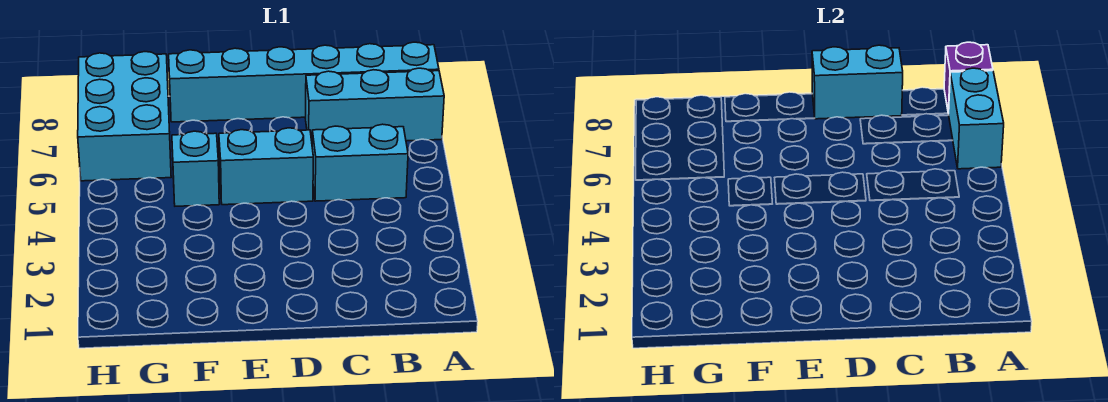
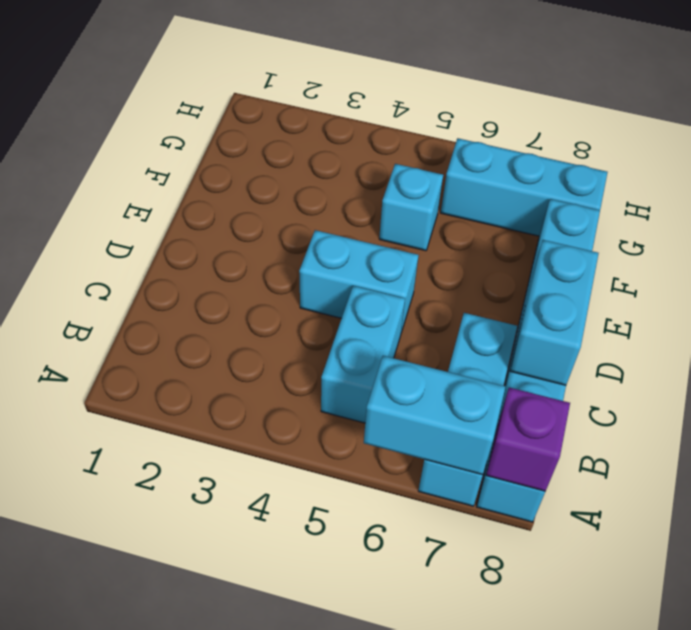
cyan 1x2 brick [219,128,313,205] -> cyan 1x2 brick turned to [299,230,419,333]
cyan 2x3 brick [78,52,171,181] -> cyan 1x3 brick [441,138,608,236]

